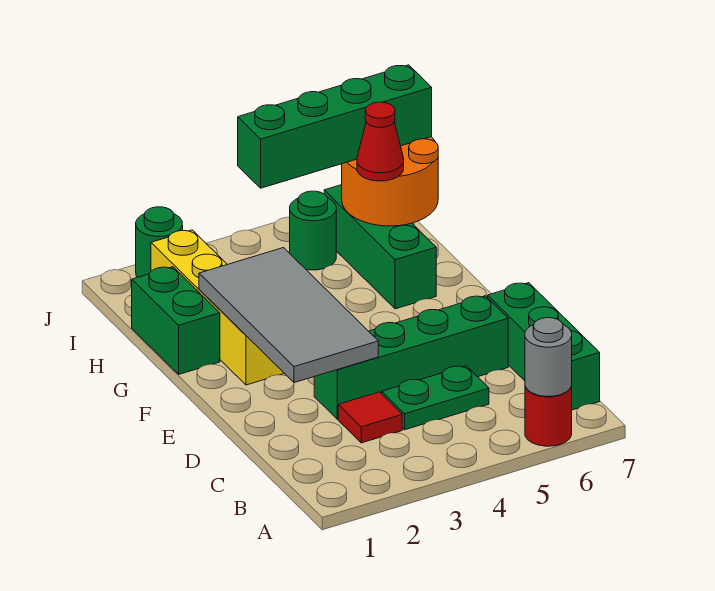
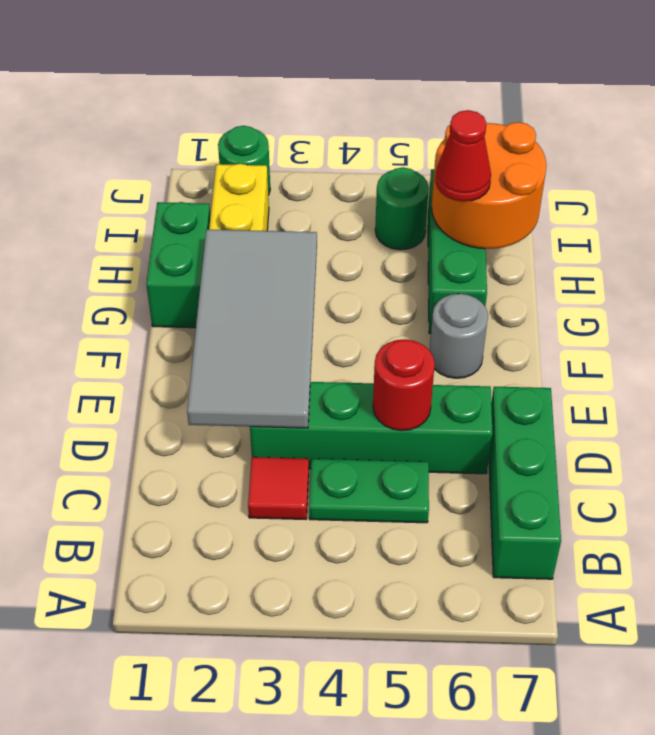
red 1x1 round brick [525,386,572,446] -> red 1x1 round brick moved to [373,339,435,430]
grey 1x1 round brick [525,318,572,397] -> grey 1x1 round brick moved to [430,294,488,378]
green 1x4 brick [238,65,432,188] -> none

